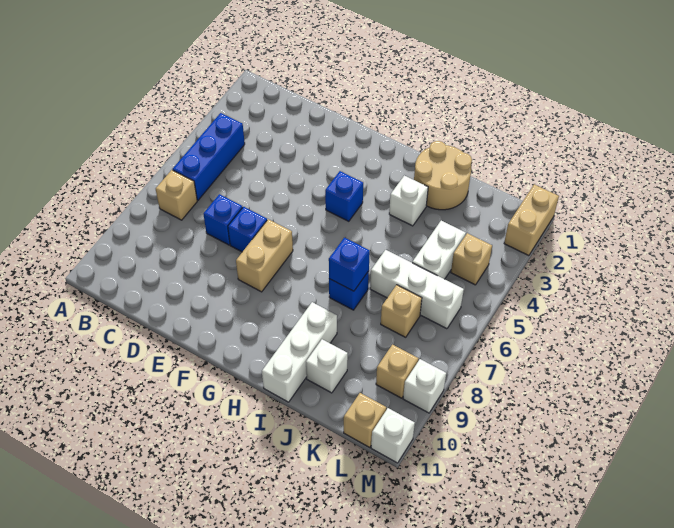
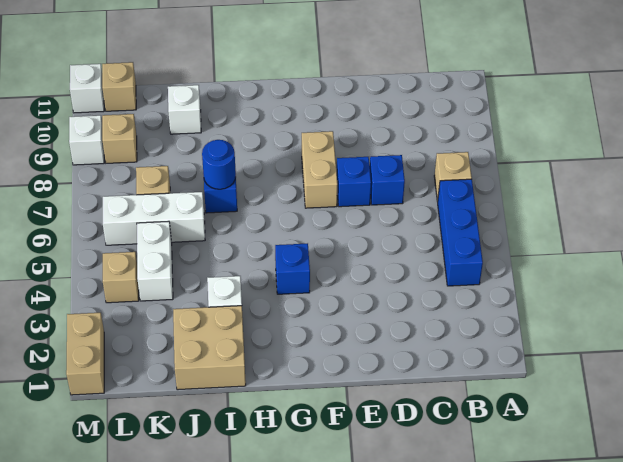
tan 2x2 round brick [414,141,472,210] -> tan 2x2 brick [173,306,246,390]
blue 1x1 brick [329,238,370,291] -> blue 1x1 round brick [202,140,236,189]
white 1x3 brick [262,302,337,402] -> none

